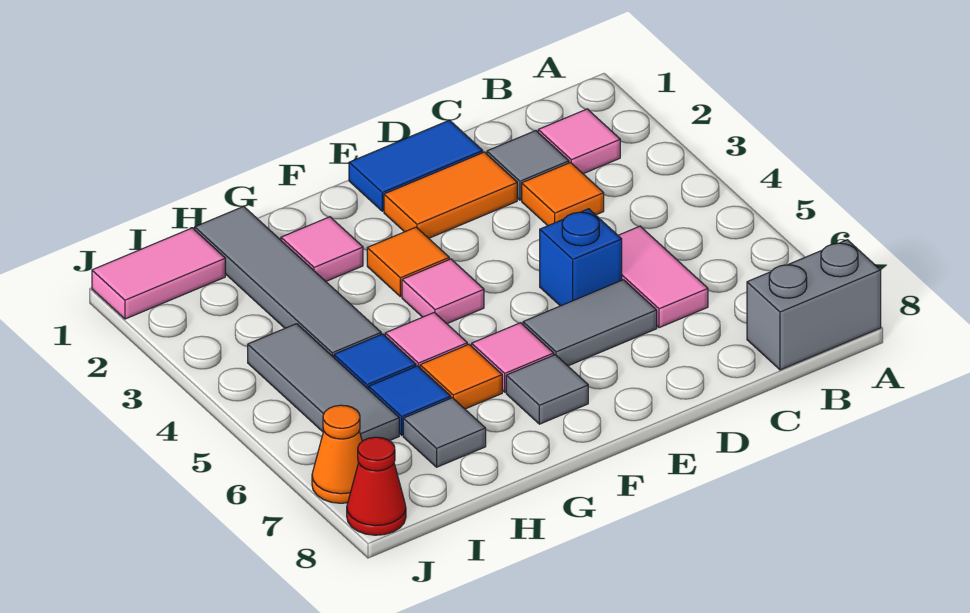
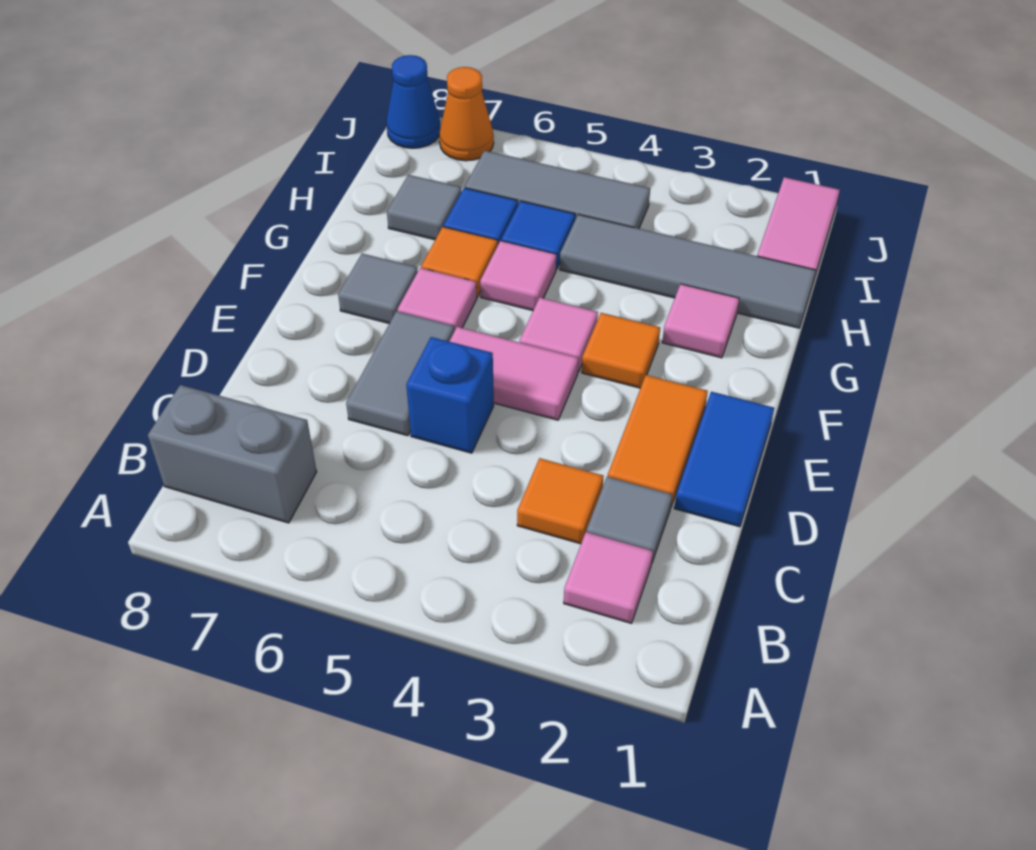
grey 1x2 brick [747,240,881,370] -> grey 1x2 brick turned to [148,385,317,523]
pink 1x2 tile [618,226,708,328] -> pink 1x2 tile moved to [449,327,578,420]
red 1x1 cone [347,437,406,535] -> blue 1x1 cone [386,55,441,148]

